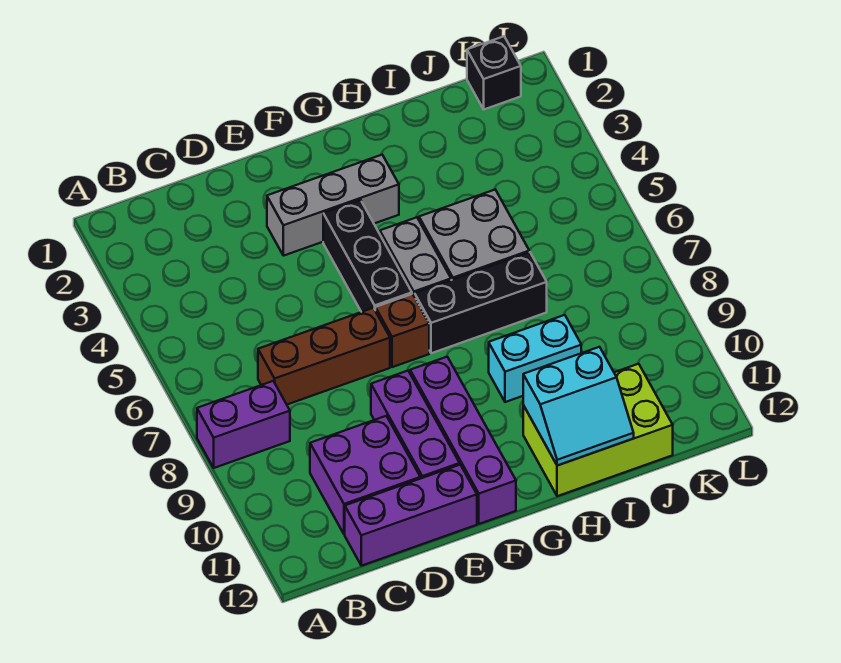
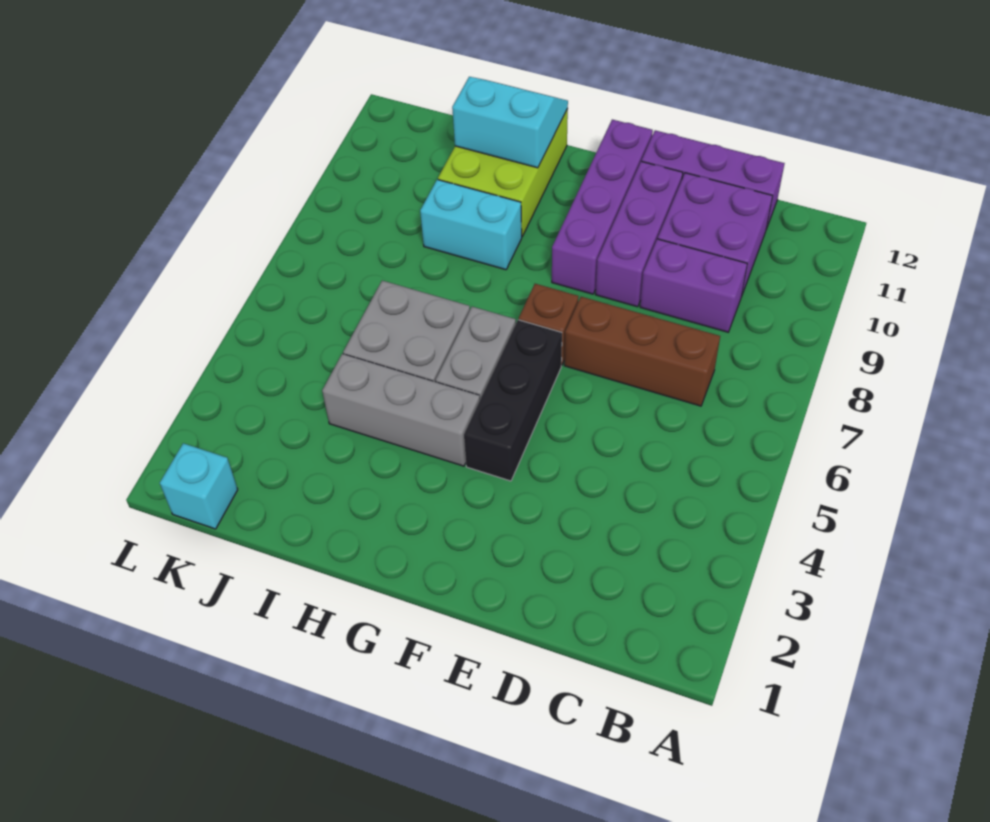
purple 1x2 brick [197,381,290,468] -> purple 1x2 brick moved to [640,239,747,332]
grey 1x3 brick [267,155,399,256] -> grey 1x3 brick moved to [322,354,480,466]
black 1x3 brick [415,252,547,353] -> none
lime 2x3 brick [523,364,673,496] -> lime 2x3 brick turned to [438,109,568,236]
black 1x1 brick [467,36,521,109] -> cyan 1x1 brick [160,443,238,529]

